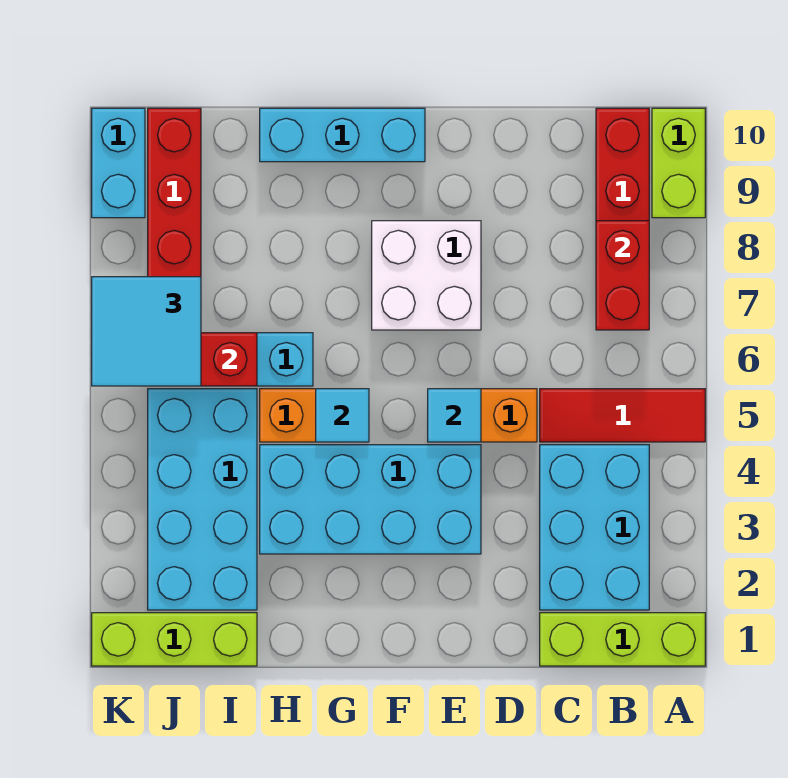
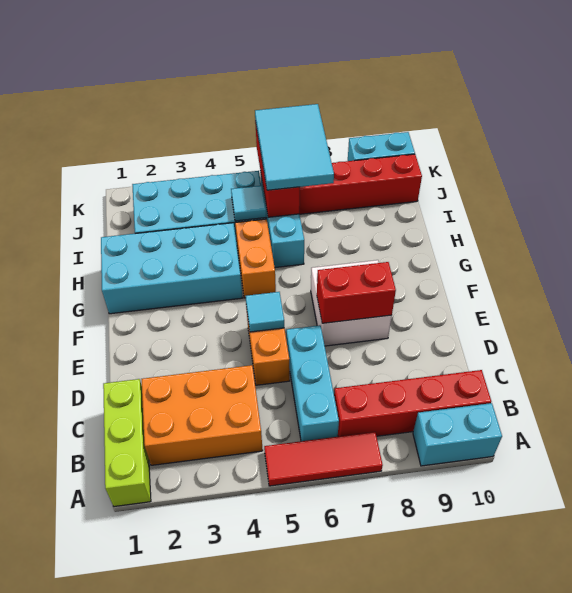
red 1x3 tile [540,389,705,442] -> red 1x3 tile turned to [264,432,383,486]
lime 1x2 brick [652,108,705,218] -> cyan 1x2 brick [413,403,502,466]
cyan 2x3 brick [540,445,649,610] -> orange 2x3 brick [142,365,263,465]
red 1x2 brick [596,221,649,330] -> red 1x2 brick moved to [317,262,396,323]
cyan 2x4 brick [260,445,481,554] -> cyan 2x4 brick turned to [101,223,242,314]
cyan 1x3 brick [260,108,425,162] -> cyan 1x3 brick moved to [286,325,339,441]
cyan 1x1 tile [316,389,369,442] -> cyan 1x1 tile moved to [231,186,267,221]
lime 1x3 brick [92,613,257,666] -> none
cyan 2x2 tile [92,277,201,386] -> cyan 2x3 tile [255,104,334,190]

